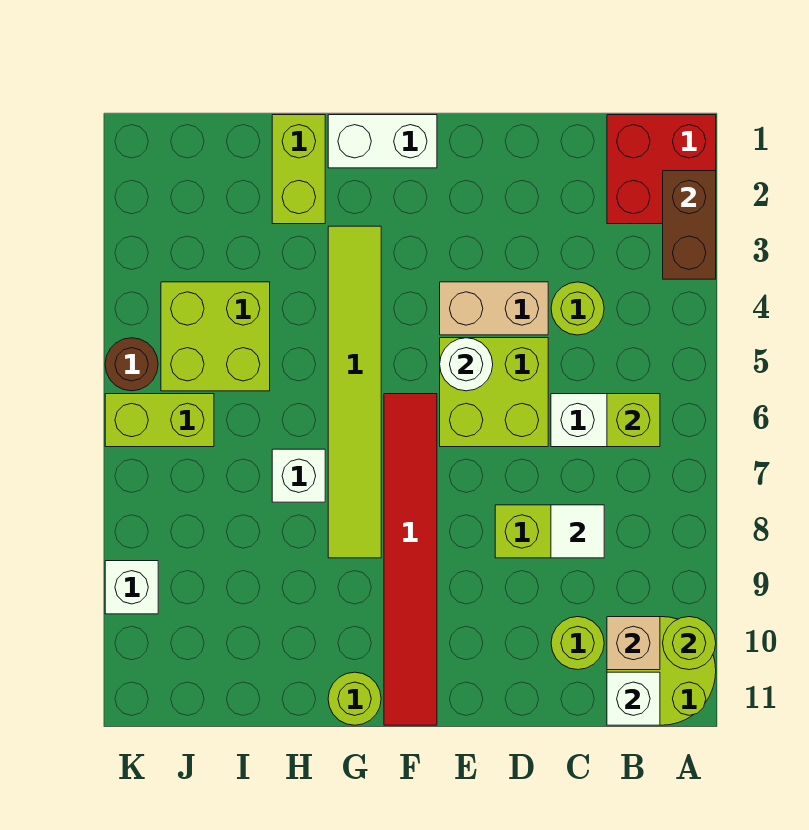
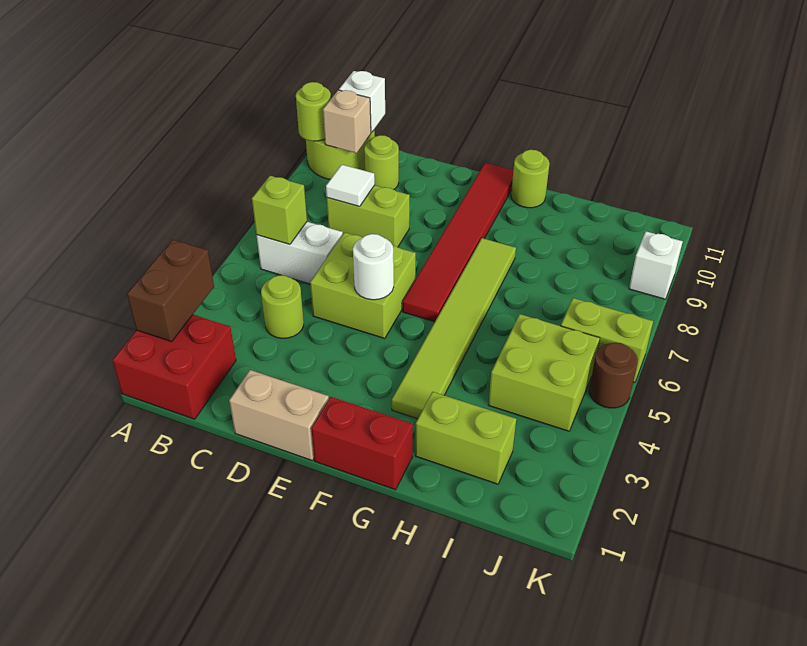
tan 1x2 brick [440,282,548,335] -> tan 1x2 brick moved to [229,370,329,461]
white 1x2 brick [328,115,437,168] -> red 1x2 brick [311,397,413,490]
lime 1x2 brick [272,115,325,224] -> lime 1x2 brick turned to [415,392,516,484]
white 1x1 brick [272,449,325,502] -> none

